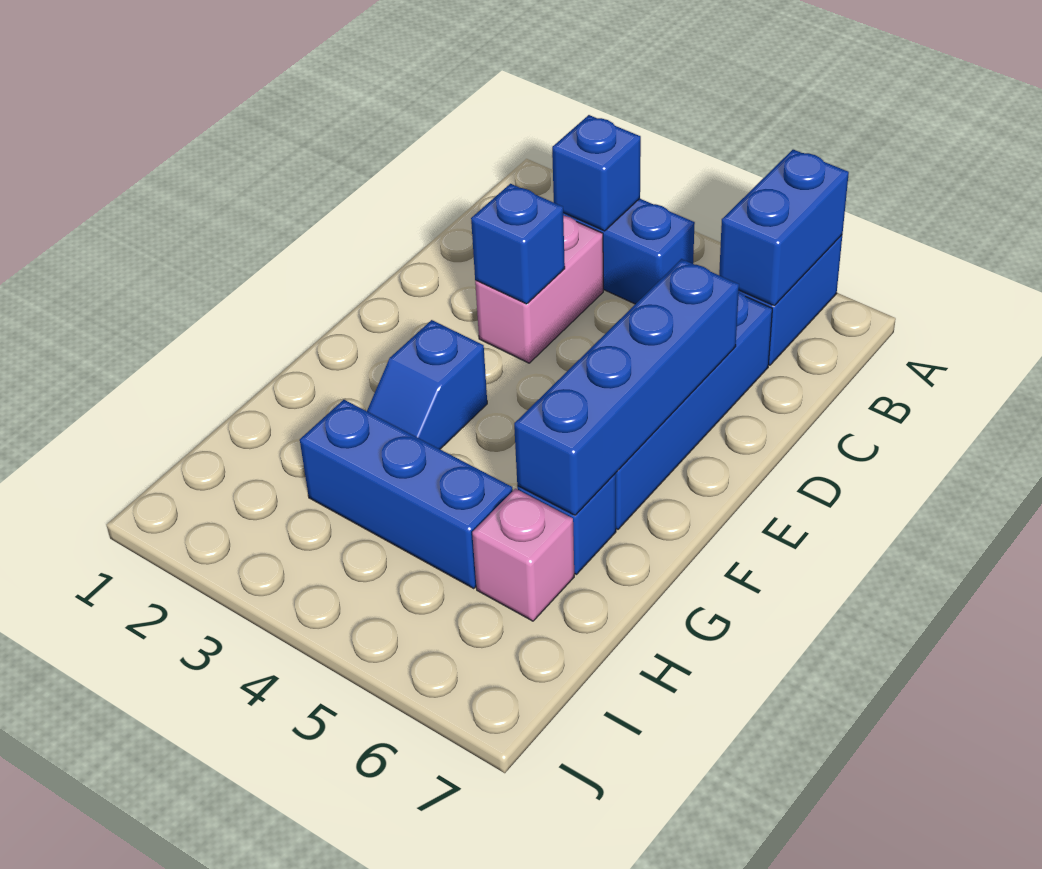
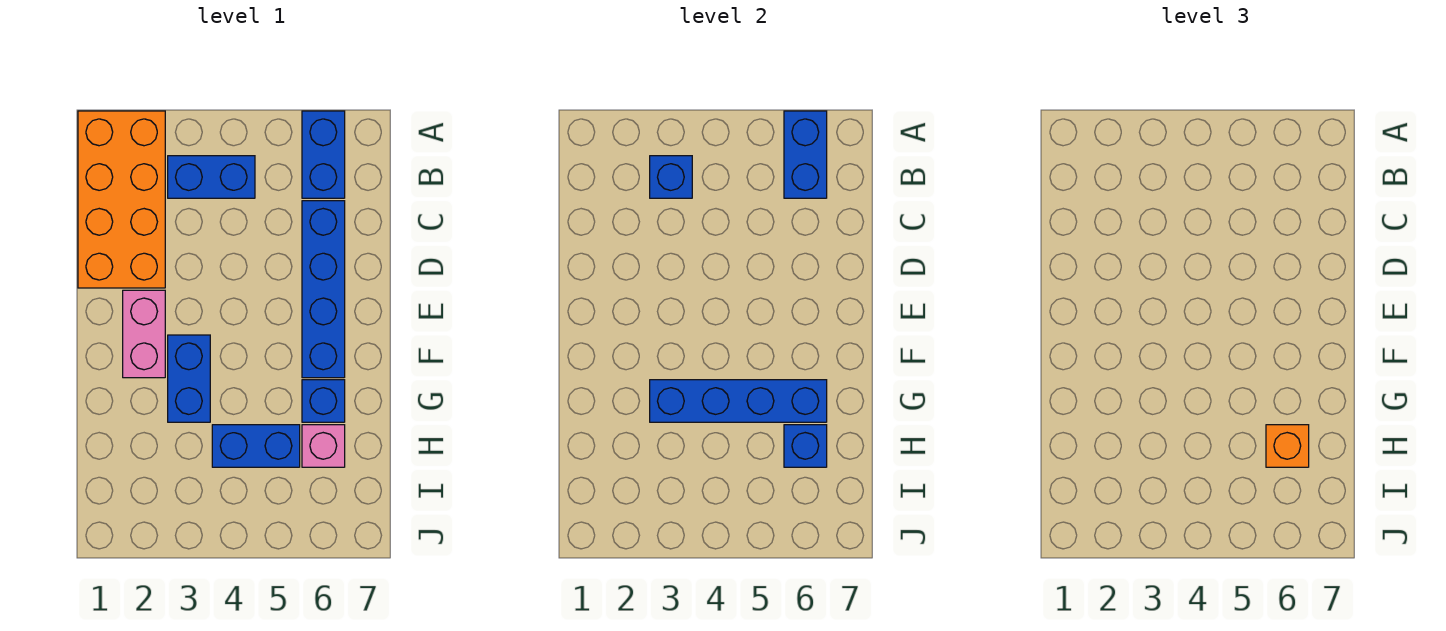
none -> orange 2x4 brick [78,111,165,288]
pink 1x2 brick [475,216,603,363] -> pink 1x2 brick moved to [123,290,165,378]
blue 1x1 brick [471,184,565,304] -> blue 1x1 brick moved to [784,425,827,467]
blue 1x4 brick [514,259,739,515] -> blue 1x4 brick turned to [650,380,827,422]
blue 1x2 slope [367,320,487,449] -> blue 1x2 brick [168,335,210,422]
blue 1x3 brick [300,400,513,588] -> blue 1x2 brick [212,425,300,467]
none -> orange 1x1 brick [1266,425,1309,467]

